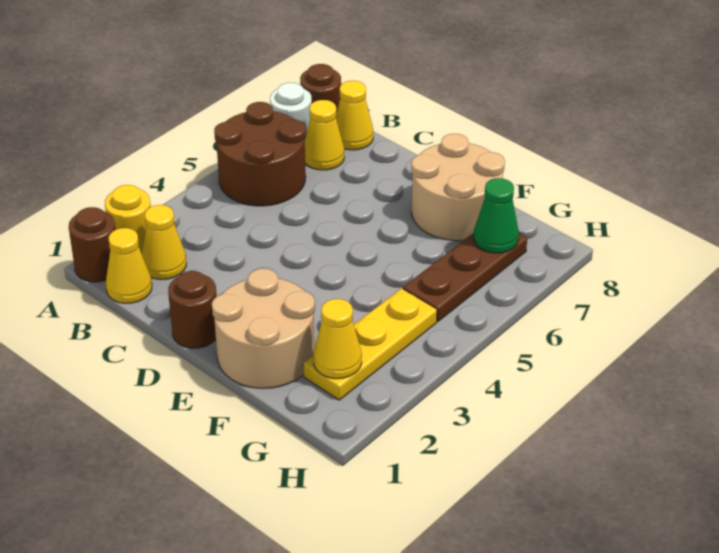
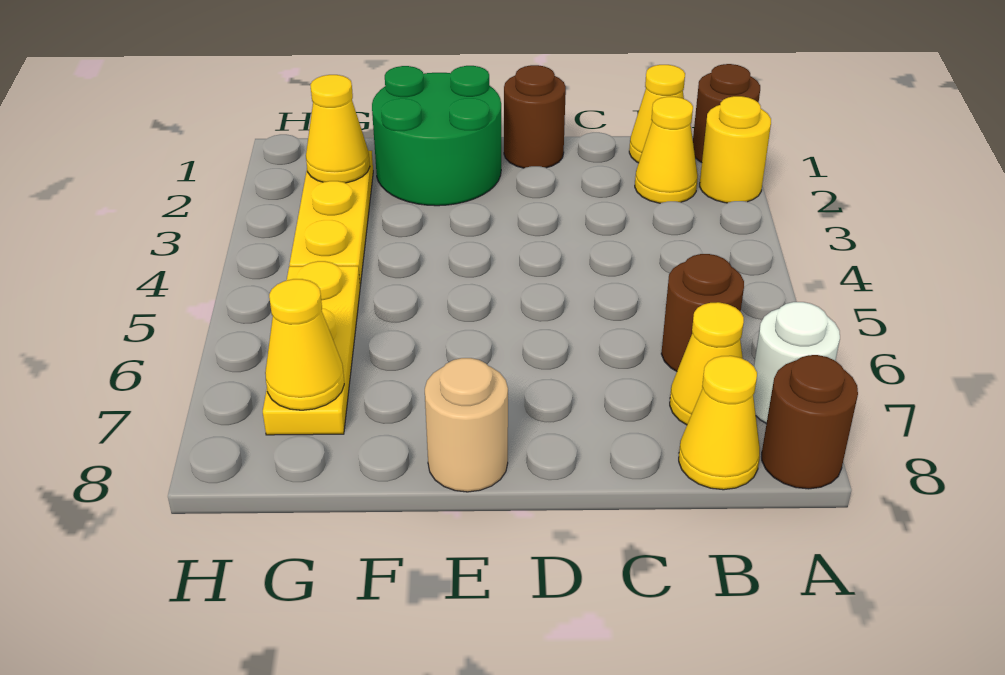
brown 2x2 round brick [214,102,306,206] -> brown 1x1 round brick [661,254,744,371]
tan 2x2 round brick [212,268,315,388] -> green 2x2 round brick [372,66,501,206]
tan 2x2 round brick [411,134,505,241] -> tan 1x1 round brick [425,358,508,492]
brown 1x3 plate [403,233,527,322] -> yellow 1x3 plate [263,261,360,435]
green 1x1 cone [474,178,519,253] -> yellow 1x1 cone [265,279,344,410]

